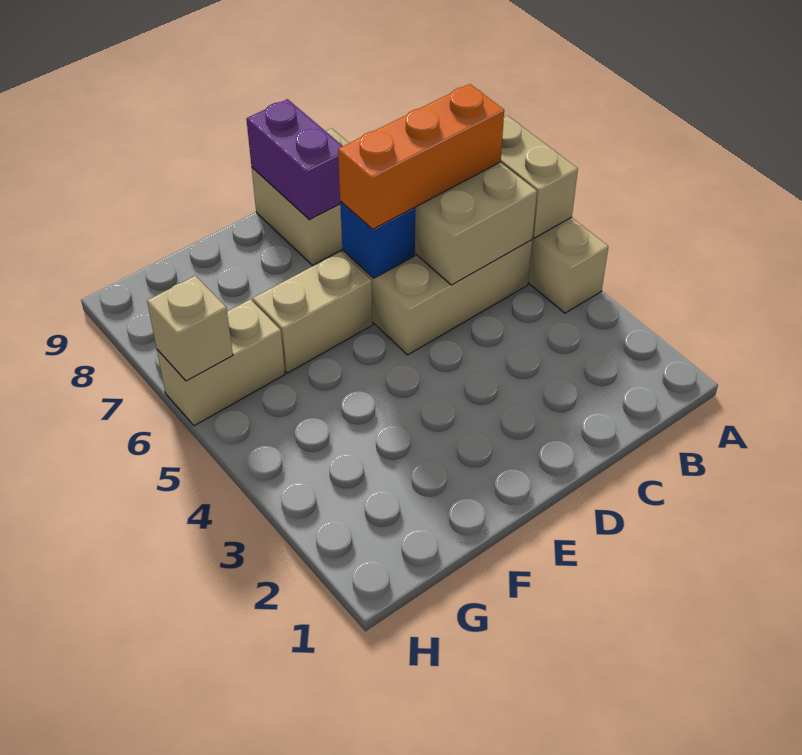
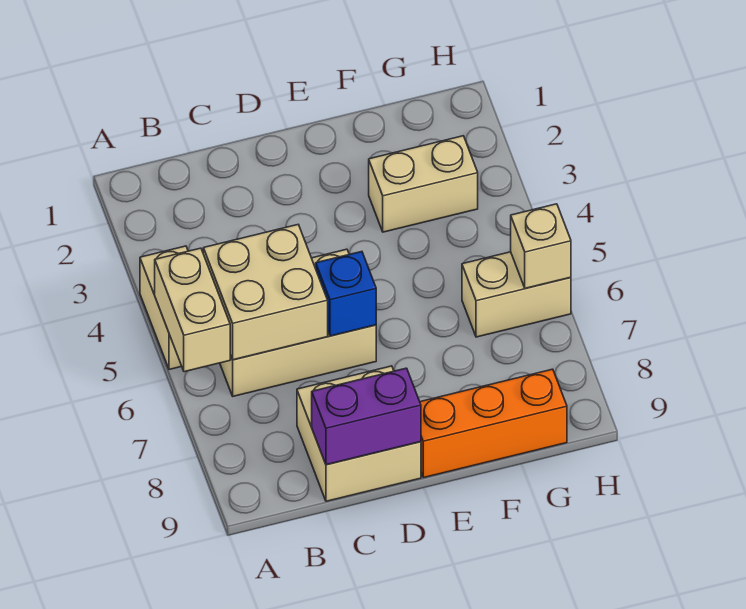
orange 1x3 brick [338,84,504,229] -> orange 1x3 brick moved to [420,369,567,478]
purple 1x2 brick [246,99,343,220] -> purple 1x2 brick turned to [312,368,421,465]
tan 1x2 brick [253,252,373,373] -> tan 1x2 brick moved to [369,136,478,232]

